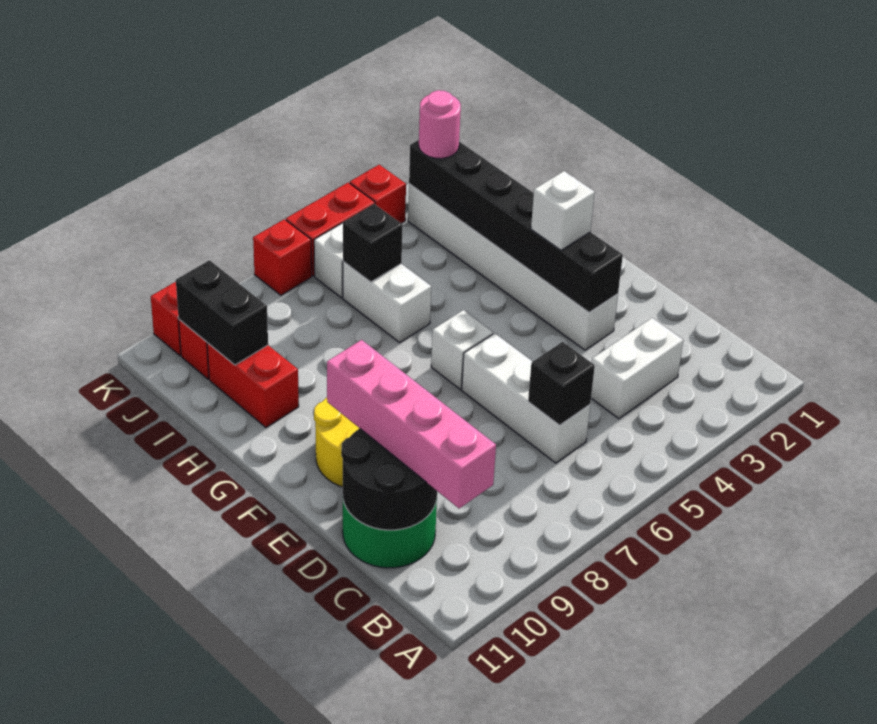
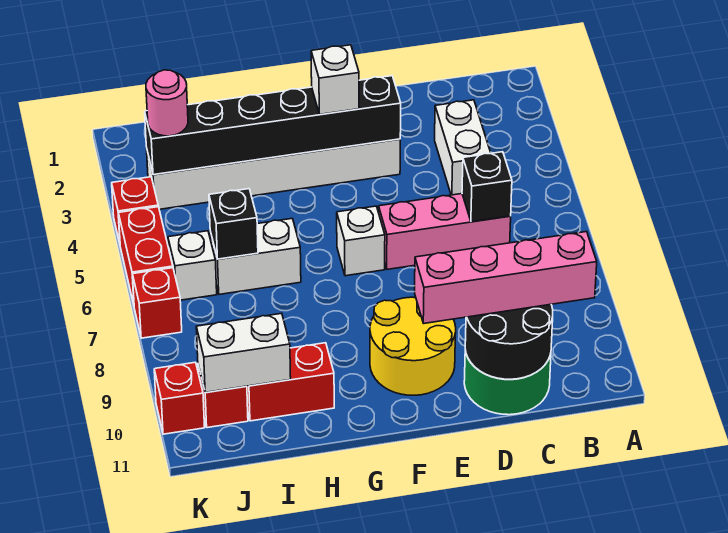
white 1x3 brick [462,333,590,463] -> pink 1x3 brick [379,194,511,269]
black 1x2 brick [176,260,268,365] -> white 1x2 brick [196,313,291,392]

